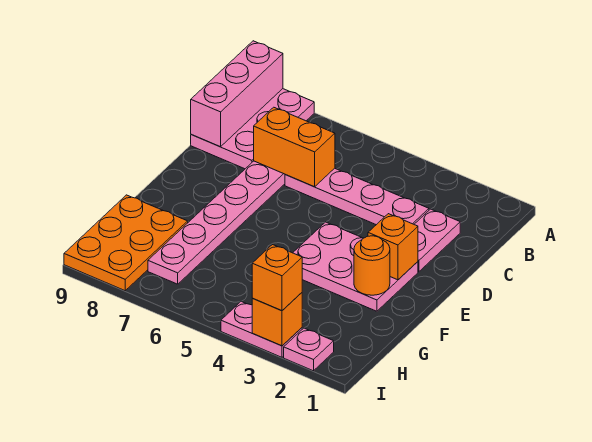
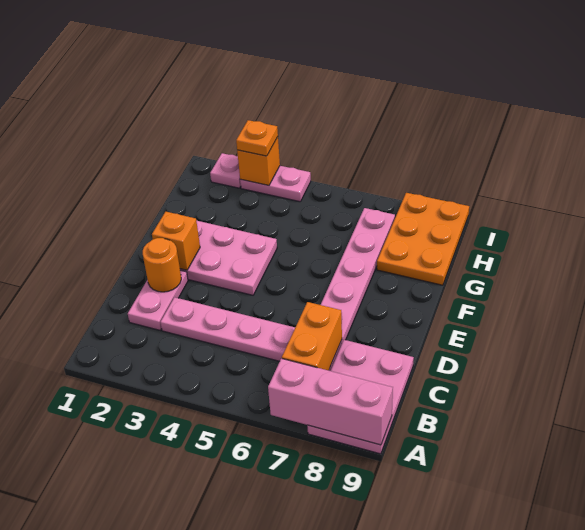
pink 1x3 brick [191,41,283,147] -> pink 1x3 brick turned to [268,358,393,445]
orange 1x2 brick [254,107,335,187] -> orange 1x2 brick turned to [282,302,342,370]
orange 1x1 round brick [354,236,390,295] -> orange 1x1 round brick moved to [143,238,181,292]
orange 1x1 brick [252,245,302,311] -> orange 1x1 plate [236,120,278,156]

